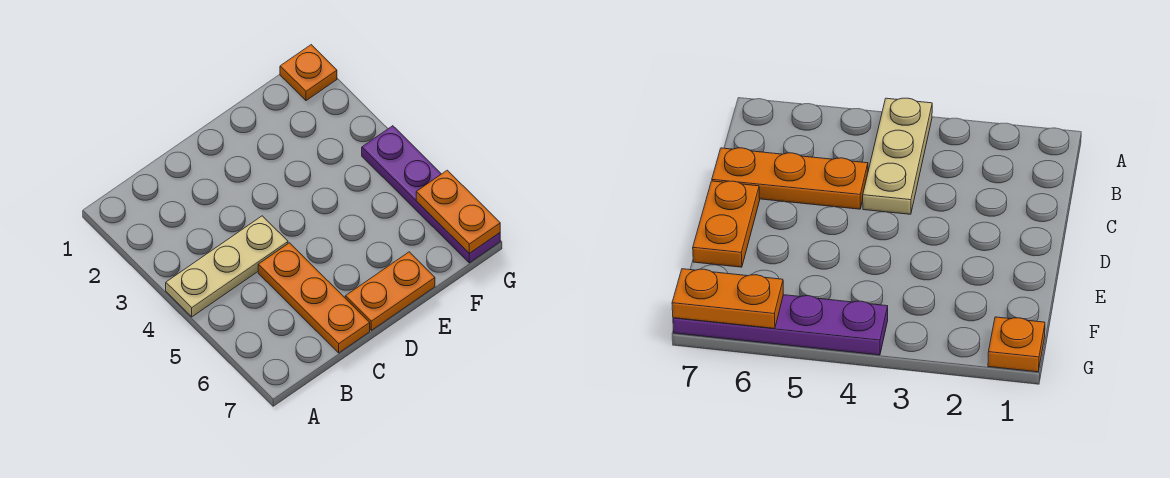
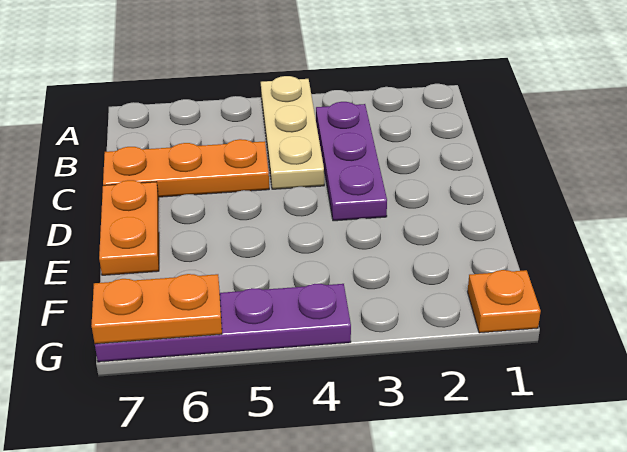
none -> purple 1x3 plate [316,102,387,221]

